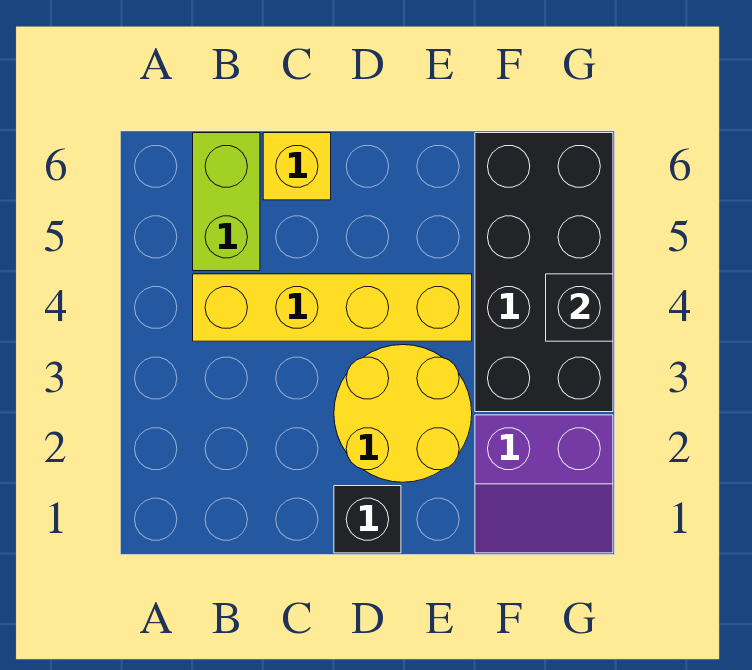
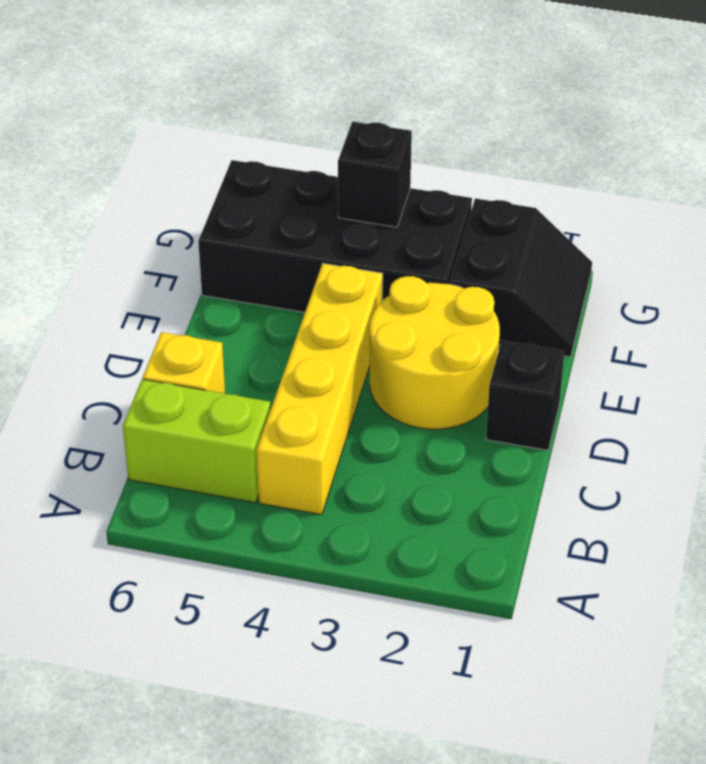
purple 2x2 slope [475,415,613,553] -> black 2x2 slope [450,198,592,357]

